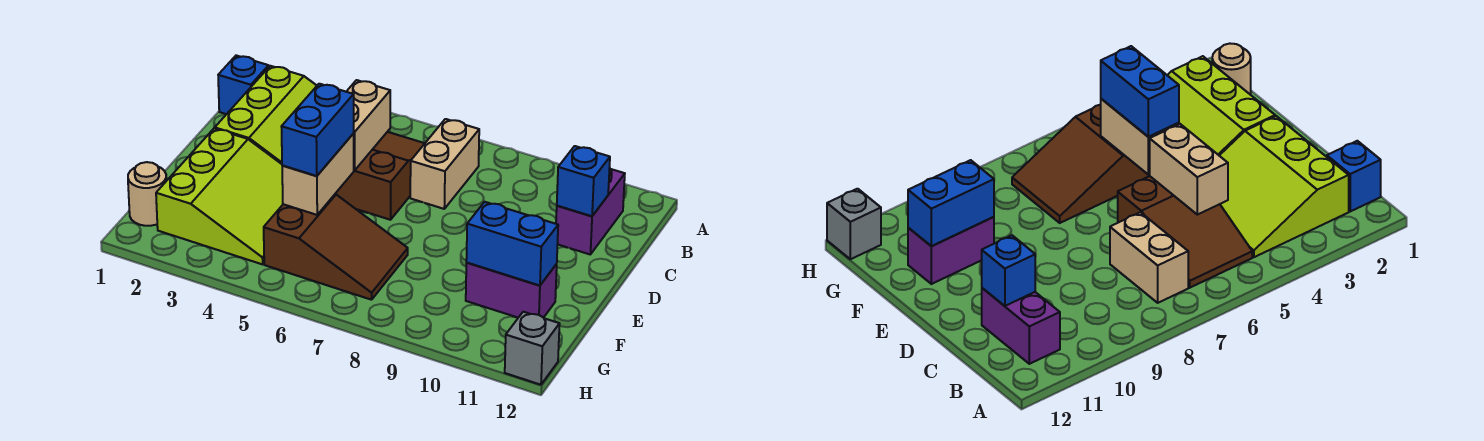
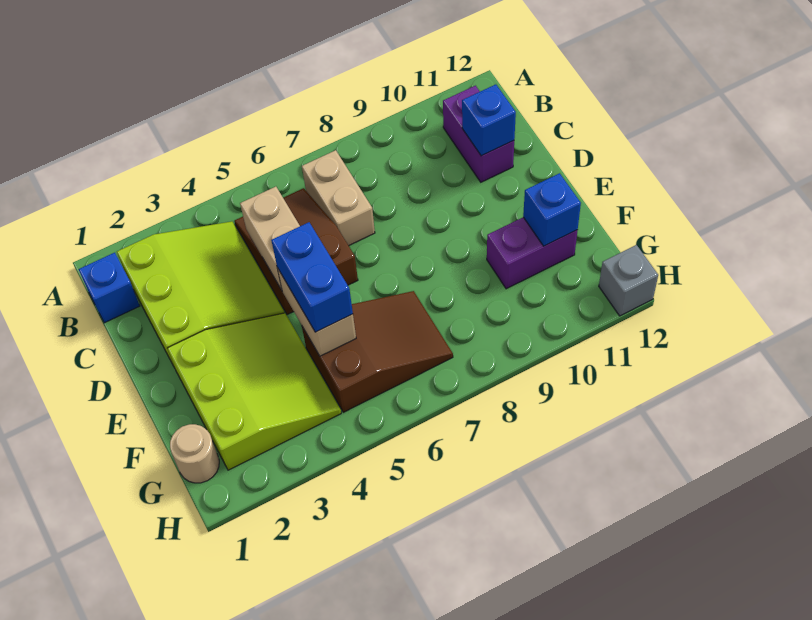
blue 1x2 brick [466,202,558,285] -> blue 1x1 brick [523,173,581,246]

